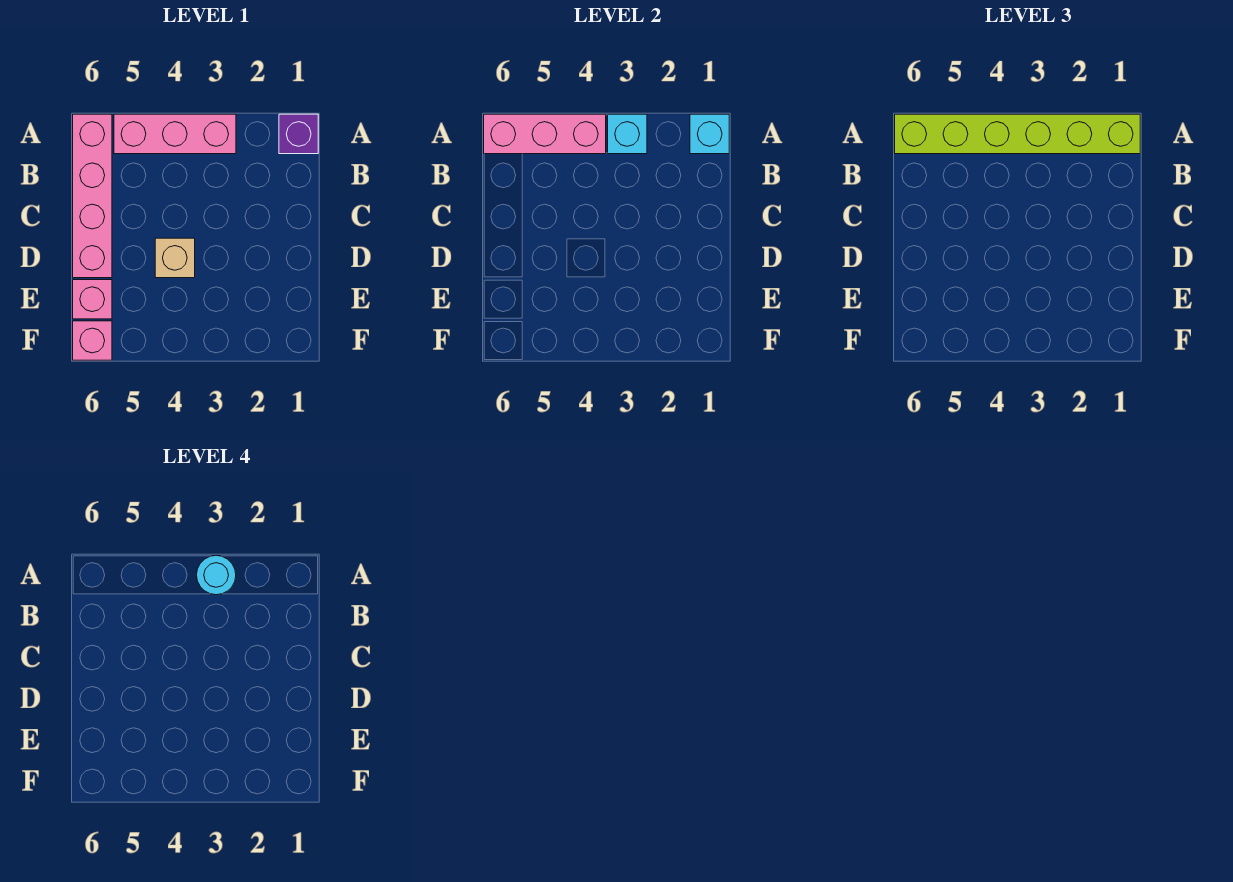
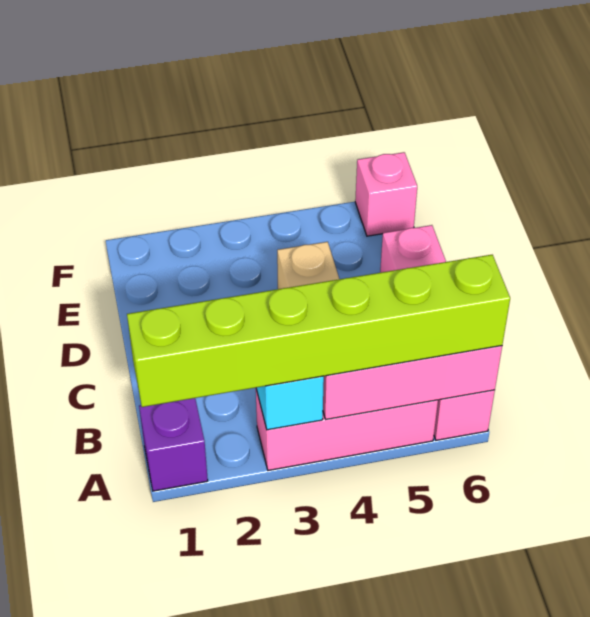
cyan 1x1 brick [690,114,729,154] -> none
cyan 1x1 round brick [197,555,236,595] -> none
pink 1x1 brick [73,280,112,319] -> none

